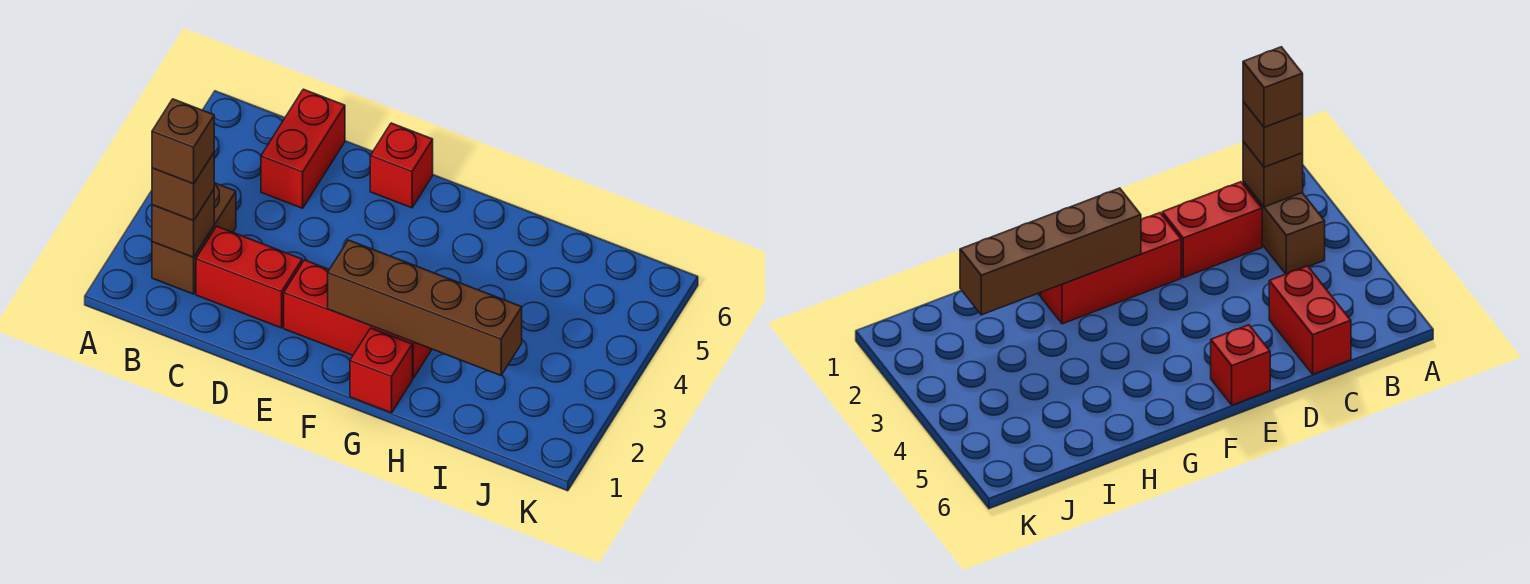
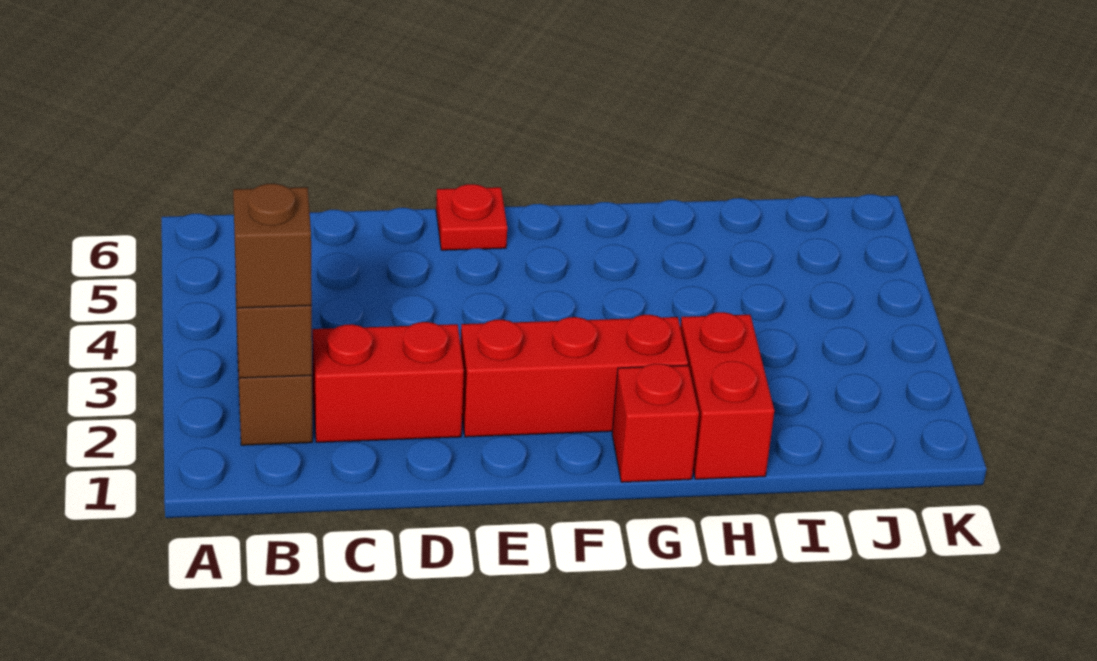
brown 1x1 brick [152,99,214,184] -> none
red 1x2 brick [261,89,345,208] -> red 1x2 brick moved to [680,312,774,479]
red 1x1 brick [370,123,433,208] -> red 1x1 plate [436,184,507,250]
brown 1x4 brick [328,240,522,375] -> none

